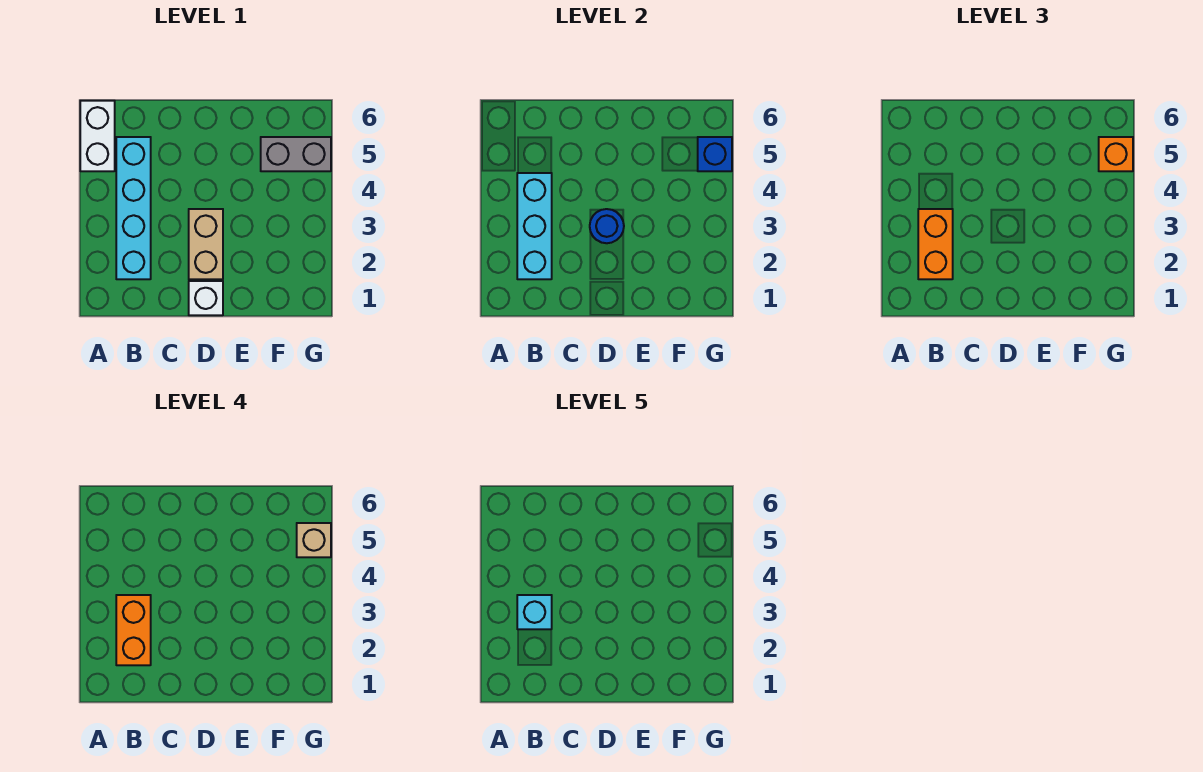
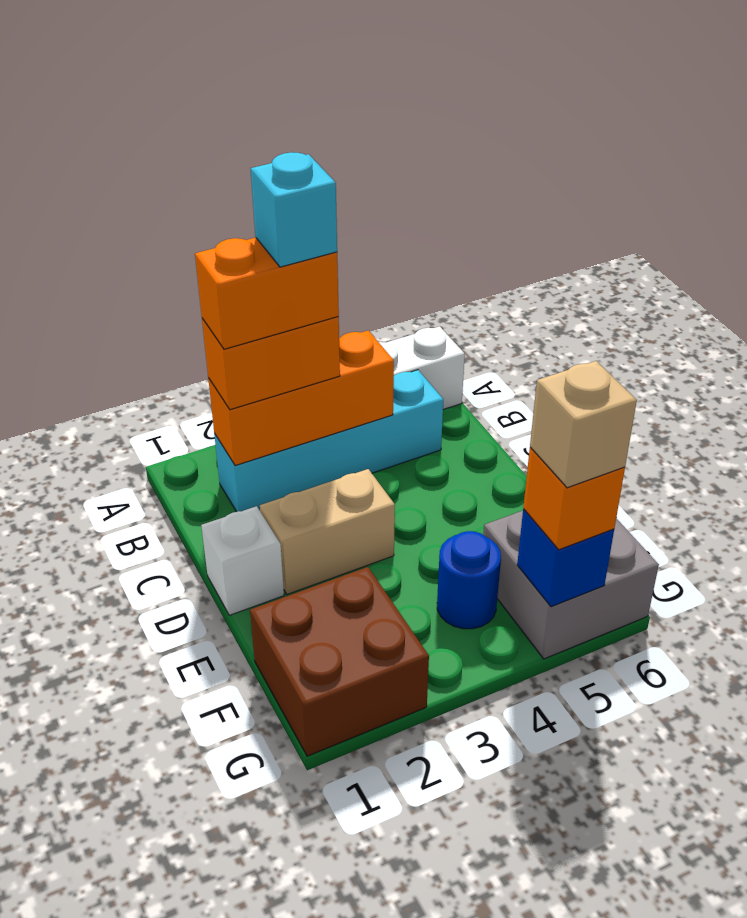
cyan 1x3 brick [517,173,552,279] -> orange 1x3 brick [208,330,394,466]
blue 1x1 round brick [590,209,624,243] -> blue 1x1 round brick moved to [437,531,501,629]
none -> brown 2x2 brick [250,567,429,756]
grey 1x2 brick [261,137,331,171] -> grey 2x2 brick [483,511,659,659]

